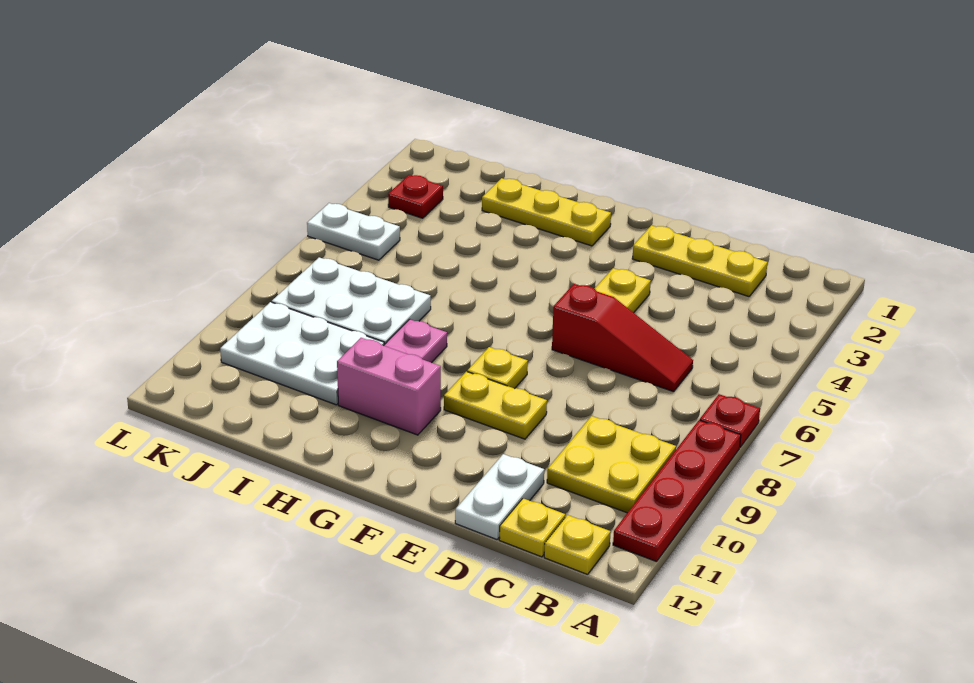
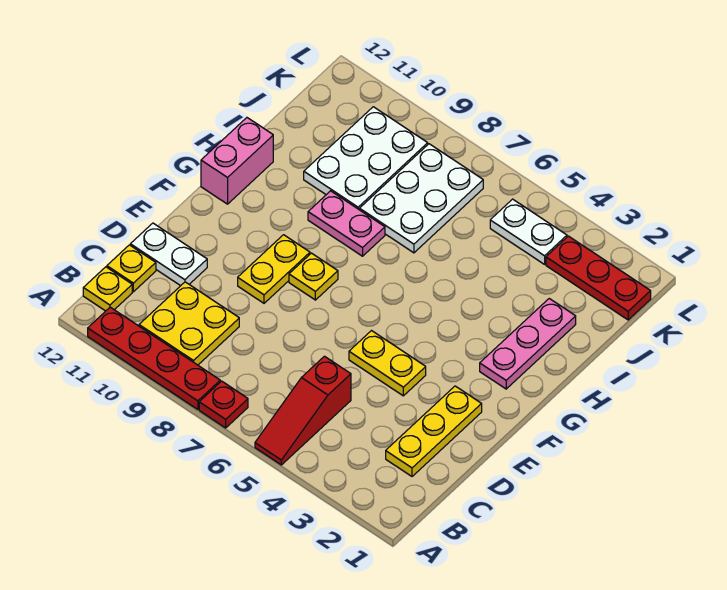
red 1x3 slope [552,284,693,392] -> red 1x3 slope moved to [255,356,351,465]
yellow 1x3 plate [482,178,611,246] -> pink 1x3 plate [480,299,576,389]
pink 1x2 brick [337,338,441,435] -> pink 1x2 brick moved to [201,118,273,204]
red 1x1 plate [388,175,443,218] -> red 1x3 plate [546,236,651,320]
white 1x2 plate [307,203,400,260] -> white 1x2 plate turned to [490,199,567,264]

